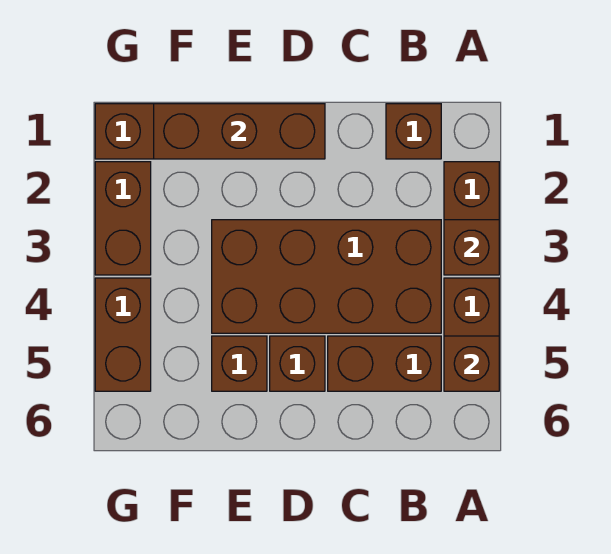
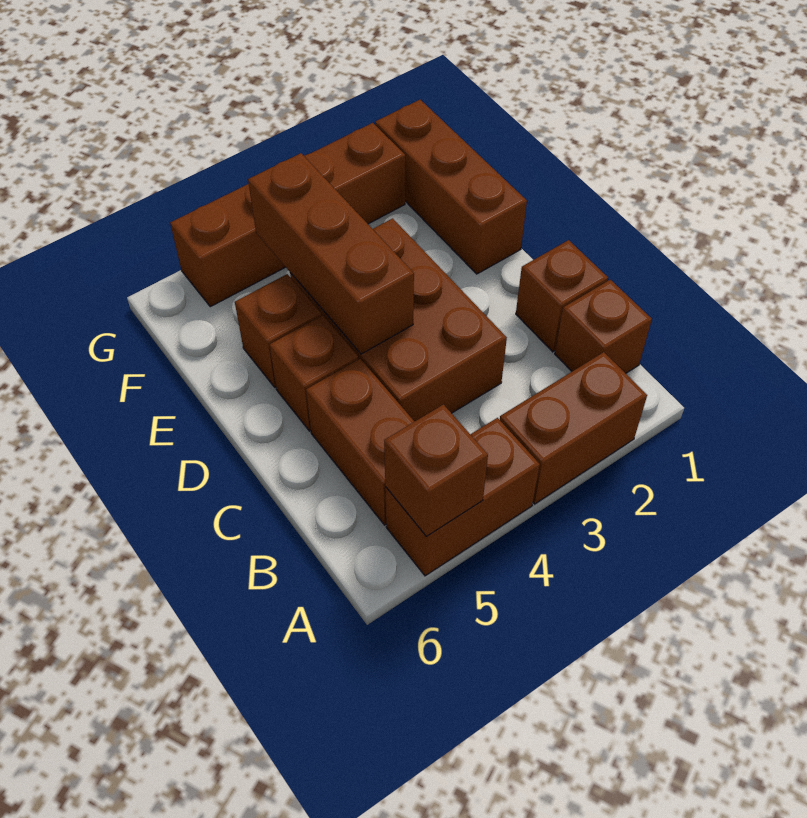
brown 1x1 brick [444,220,499,275] -> brown 1x1 brick moved to [516,240,608,352]
brown 2x4 brick [212,220,441,333] -> brown 2x3 brick [290,218,507,421]
brown 1x3 brick [154,104,325,159] -> brown 1x3 brick moved to [248,153,414,354]

